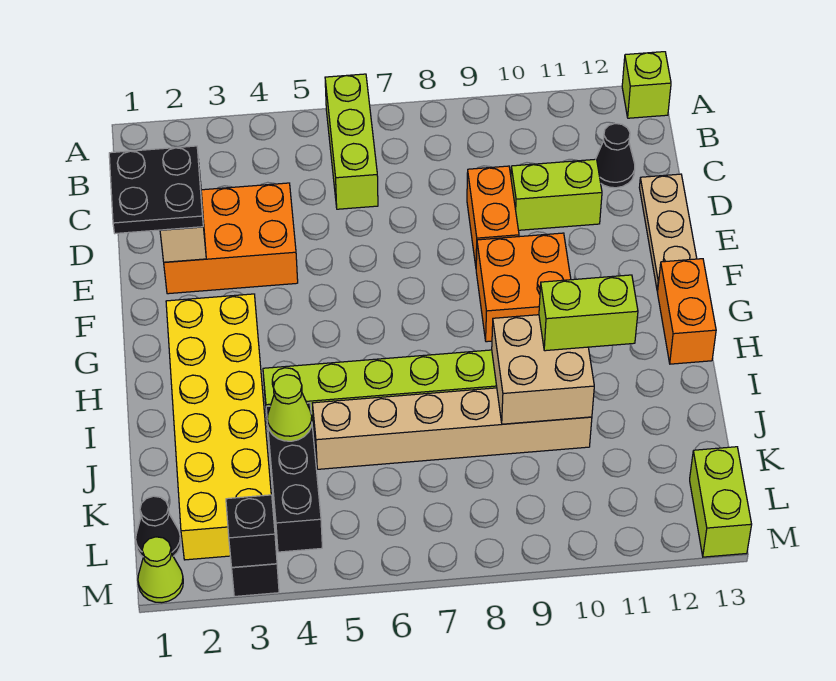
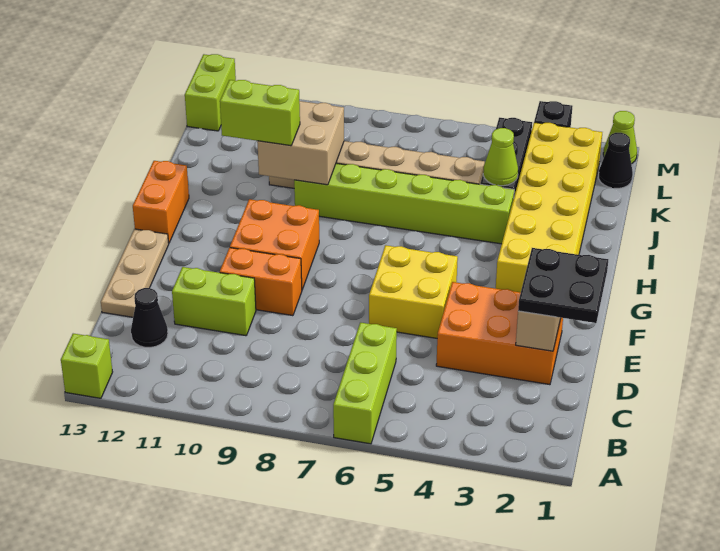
orange 1x2 brick [467,166,519,266] -> orange 1x2 brick turned to [220,248,302,316]
none -> yellow 2x2 brick [369,245,458,338]
black 1x1 brick [226,495,277,567] -> none

